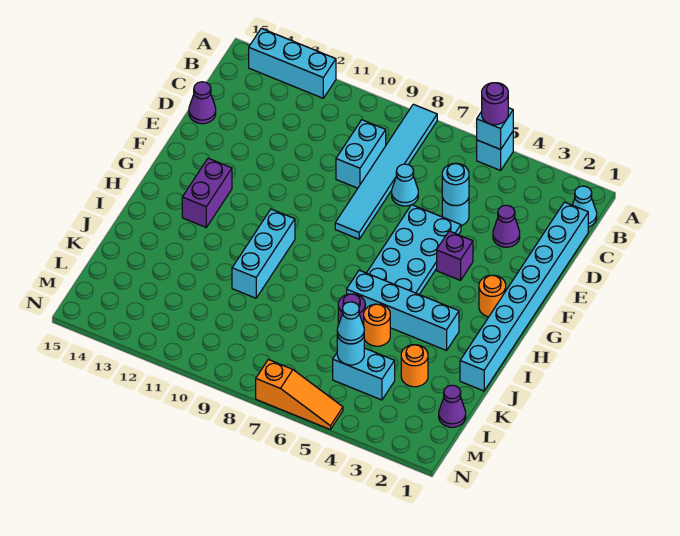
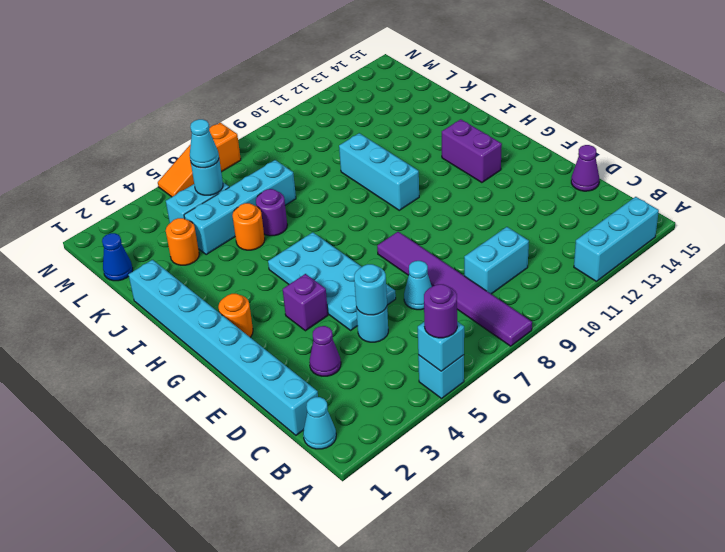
cyan 1x6 tile [335,104,437,239] -> purple 1x6 tile [377,232,532,346]
cyan 1x2 brick [336,120,386,188] -> cyan 1x2 brick turned to [464,227,529,294]
cyan 1x4 brick [347,270,459,350] -> cyan 1x4 brick moved to [184,160,296,255]
purple 1x1 cone [439,385,466,427] -> blue 1x1 cone [102,233,133,281]

